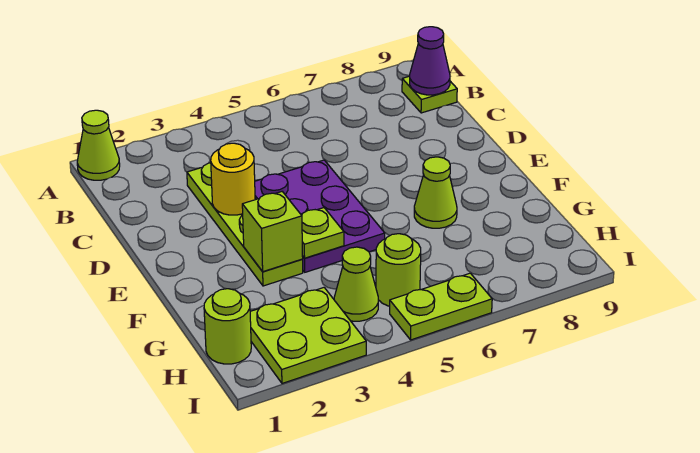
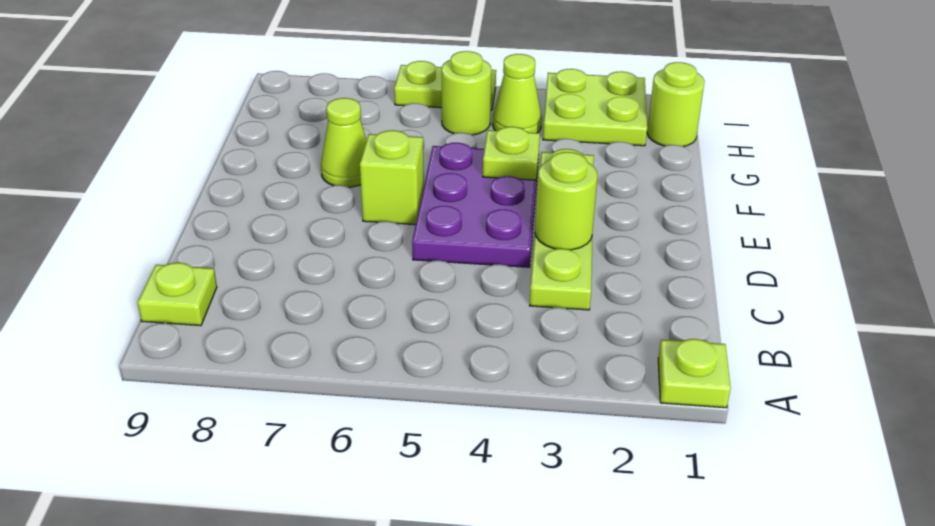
lime 1x1 cone [77,110,120,180] -> lime 1x1 plate [658,339,731,408]
purple 1x1 cone [410,27,450,95] -> none
yellow 1x1 round brick [211,143,255,215] -> lime 1x1 round brick [535,152,598,250]
lime 1x1 brick [242,192,303,272] -> lime 1x1 brick moved to [360,130,424,225]

